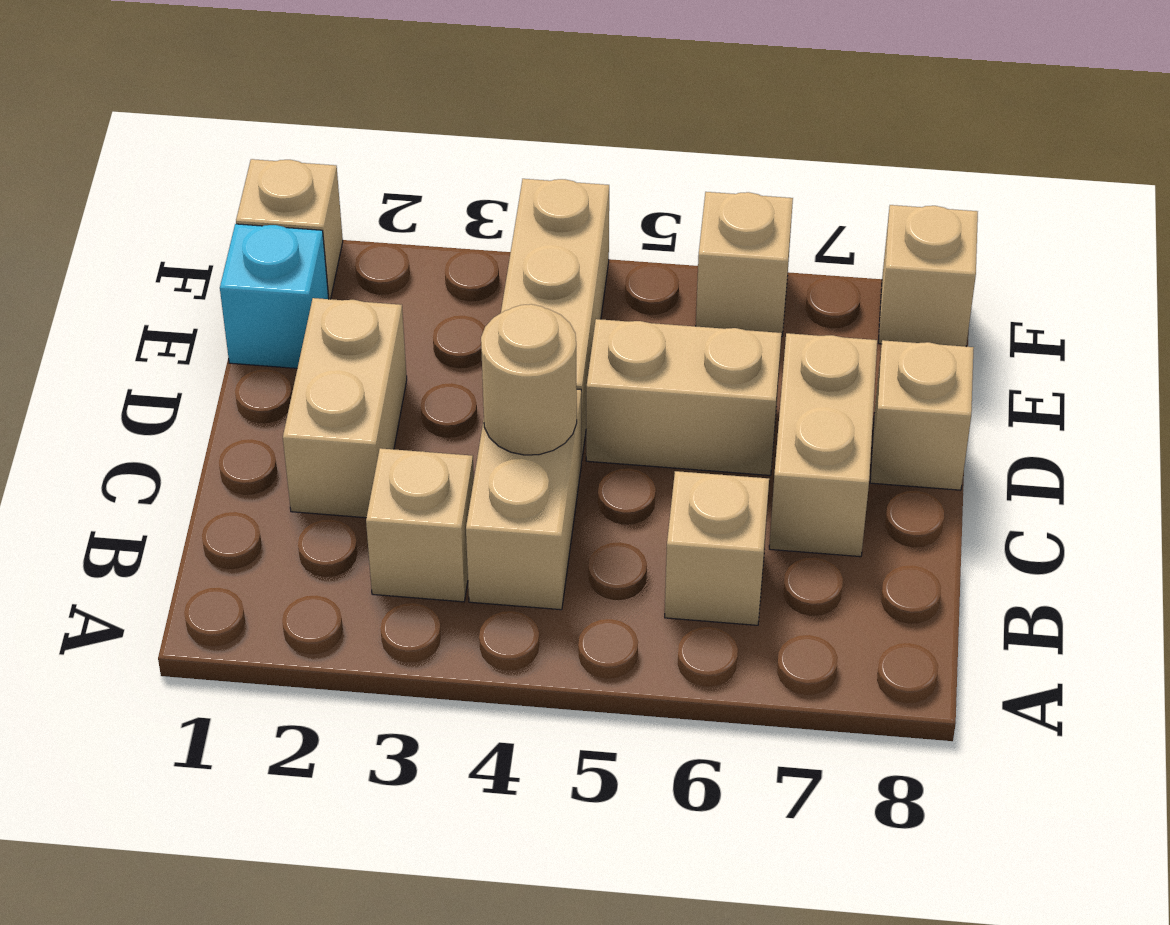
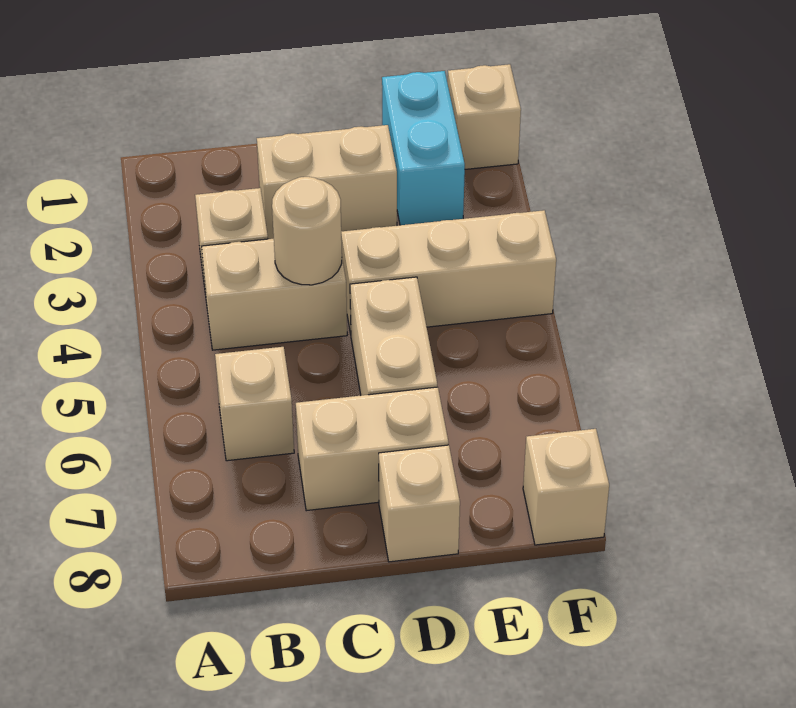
cyan 1x1 brick [220,224,329,368] -> cyan 1x2 brick [382,71,465,225]
tan 1x1 brick [696,192,793,337] -> none

